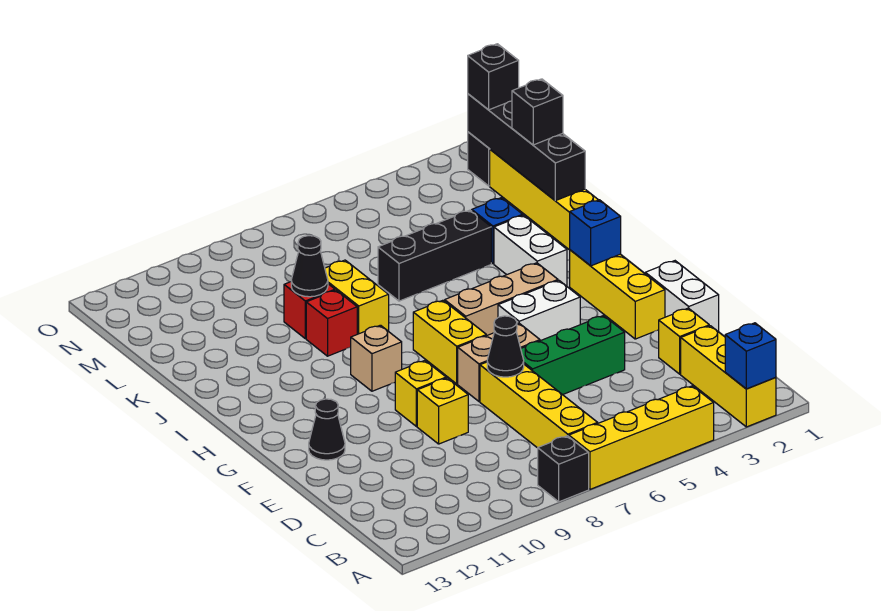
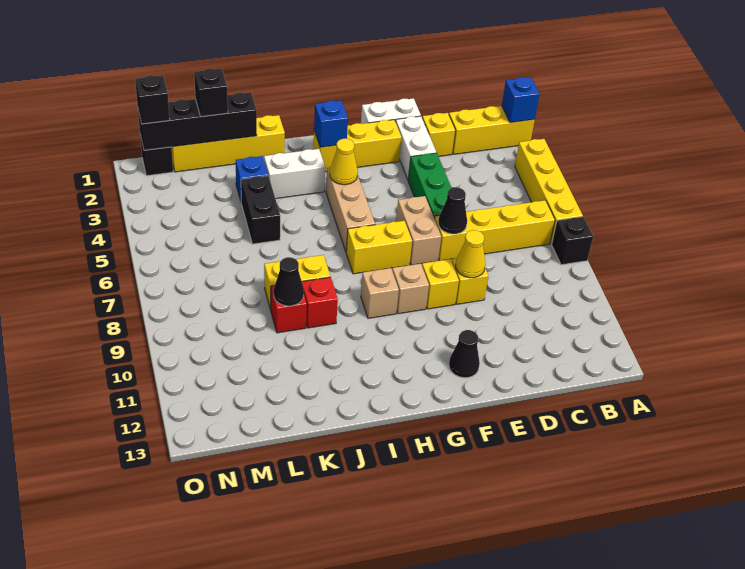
none -> yellow 1x1 cone [456,230,485,278]
white 1x2 brick [498,281,580,341] -> white 1x2 brick moved to [396,116,436,180]
none -> tan 1x1 brick [392,264,429,314]
none -> yellow 1x1 cone [330,139,358,185]
black 1x3 brick [378,210,491,301] -> black 1x2 brick [241,176,280,244]

